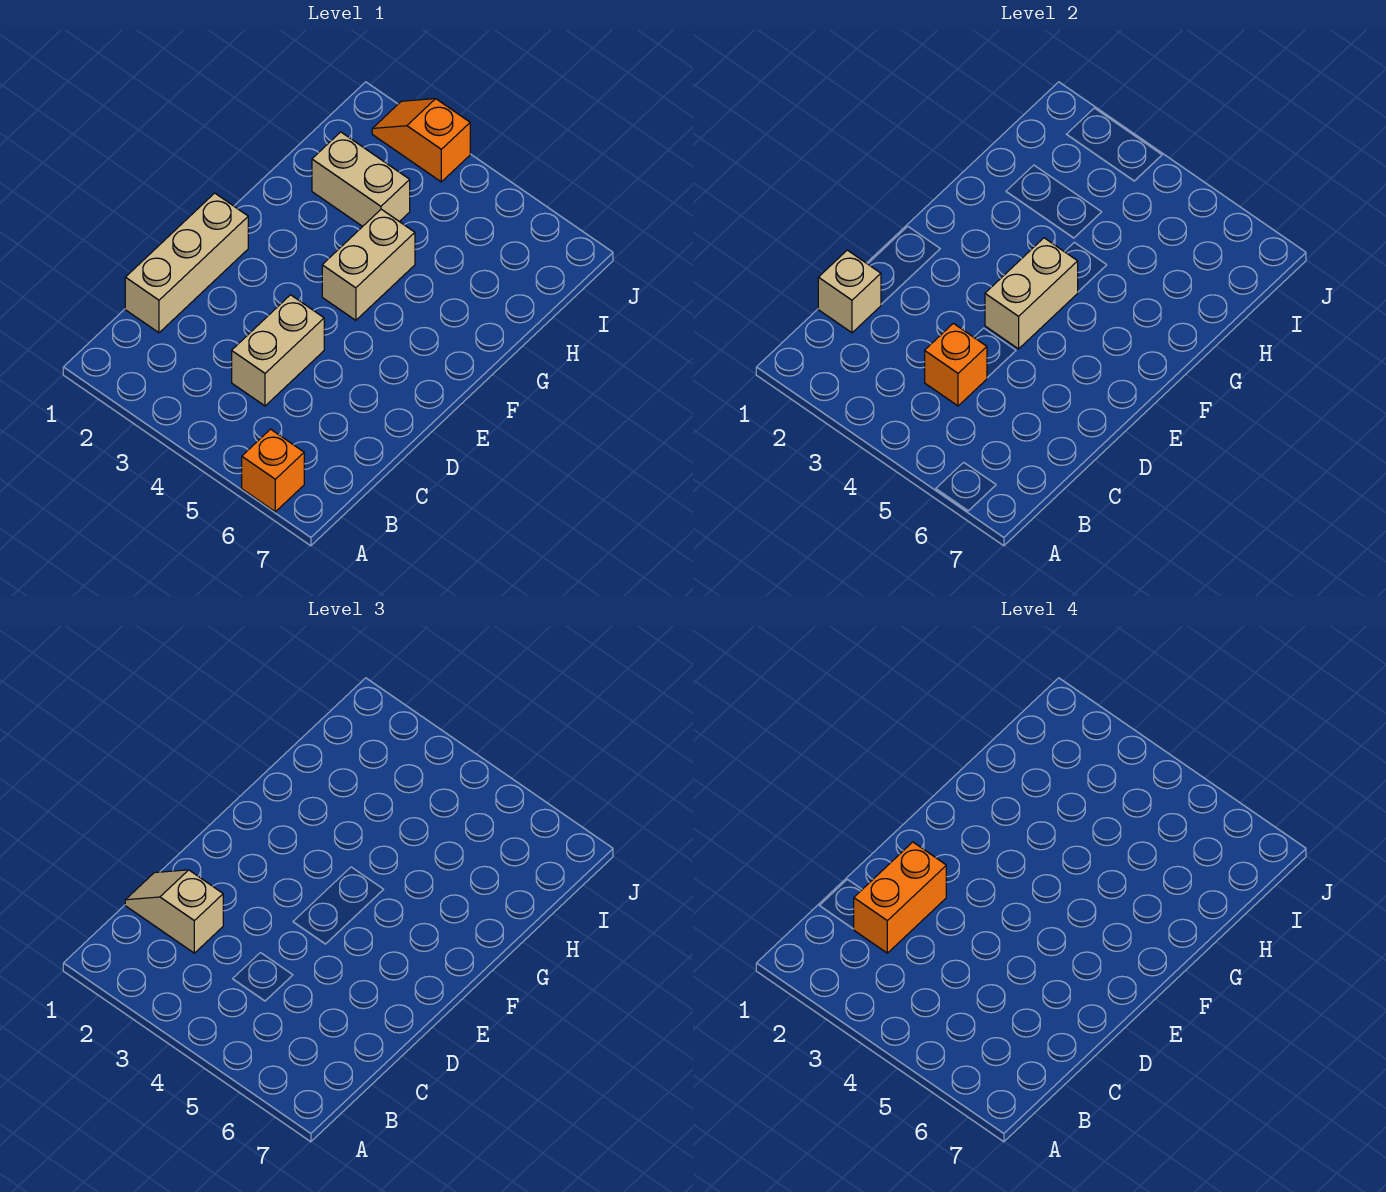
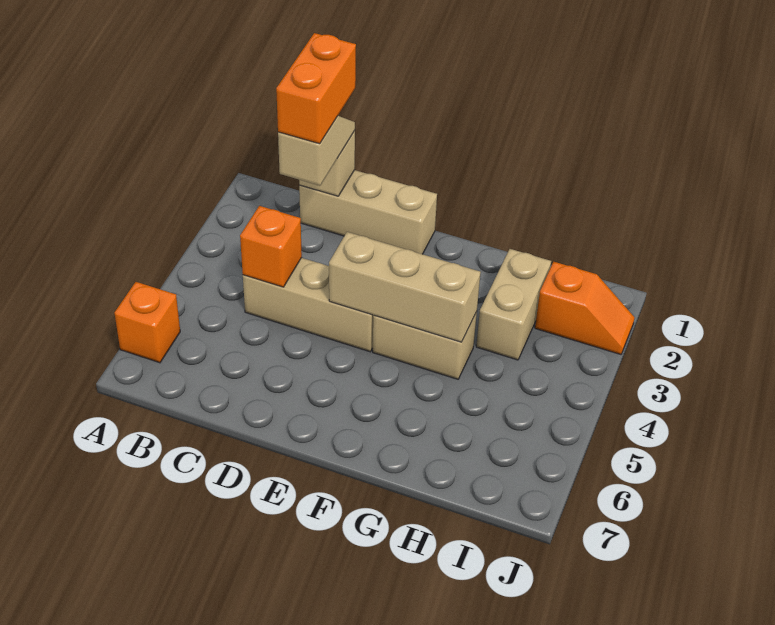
orange 1x2 brick [854,842,946,953] -> orange 1x2 brick turned to [276,33,356,144]
tan 1x2 brick [232,295,324,406] -> tan 1x3 brick [243,258,374,352]
tan 1x2 brick [985,238,1078,349] -> tan 1x3 brick [329,232,481,342]
orange 1x2 slope [372,99,470,182] -> orange 1x2 slope turned to [535,262,635,354]

